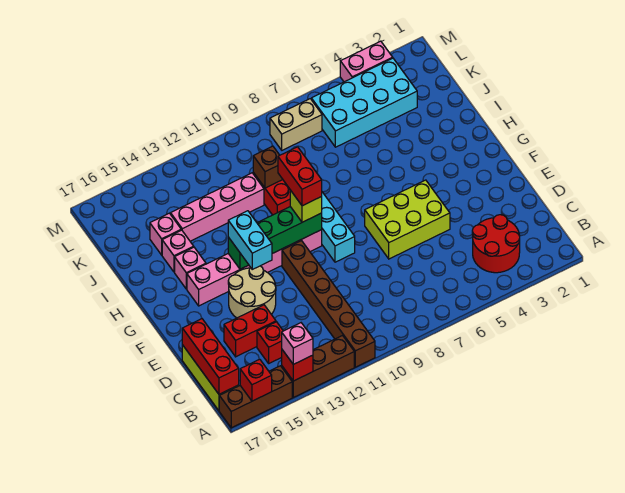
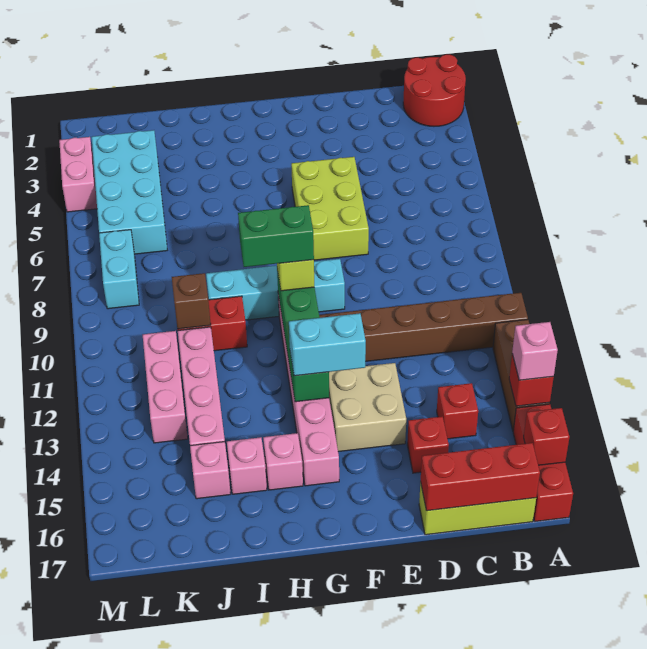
brown 1x3 brick [219,366,292,428] -> red 1x3 brick [513,404,573,522]
red 2x2 round brick [472,215,520,273] -> red 2x2 round brick moved to [403,54,466,126]
red 1x2 brick [224,305,276,357] -> red 1x1 brick [407,416,449,473]
tan 2x2 round brick [228,266,276,318] -> tan 2x2 brick [329,363,406,452]
red 1x2 brick [278,147,322,206] -> green 1x2 brick [238,205,314,267]
none -> pink 1x3 brick [143,331,188,443]
tan 1x2 brick [270,99,322,150] -> cyan 1x2 brick [99,230,139,309]

